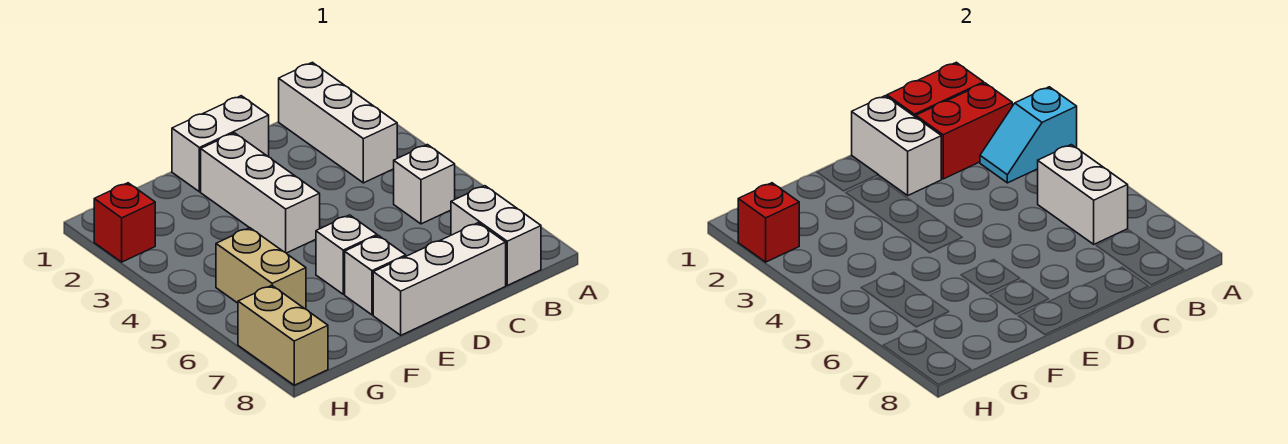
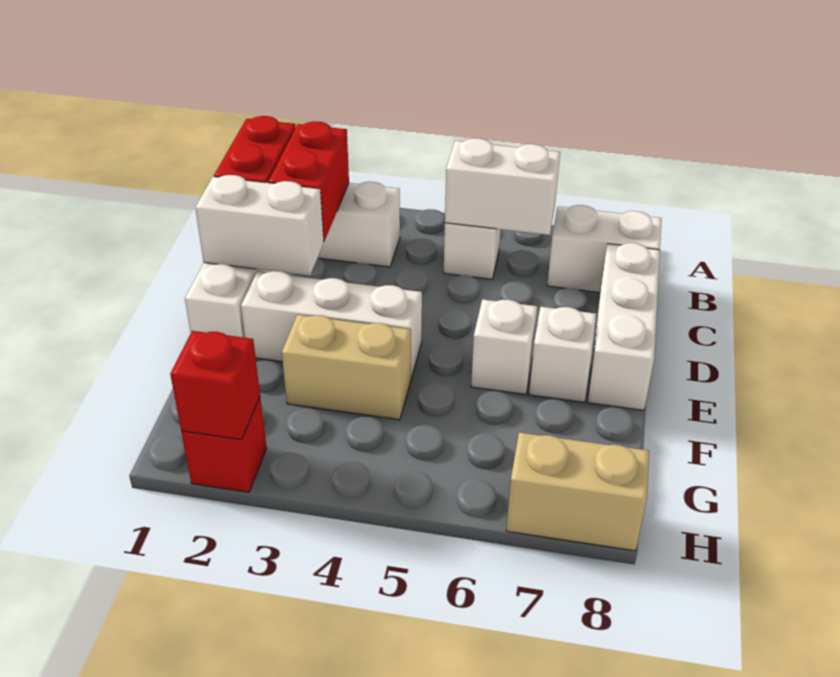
cyan 1x2 slope [980,87,1077,183] -> none
tan 1x2 brick [216,228,306,309] -> tan 1x2 brick moved to [282,315,411,420]

